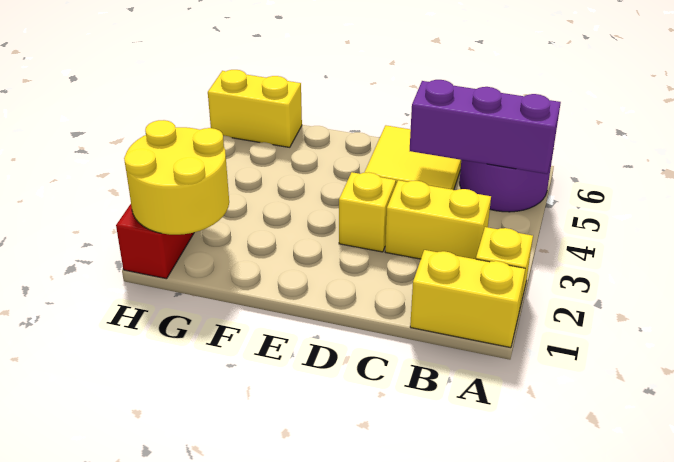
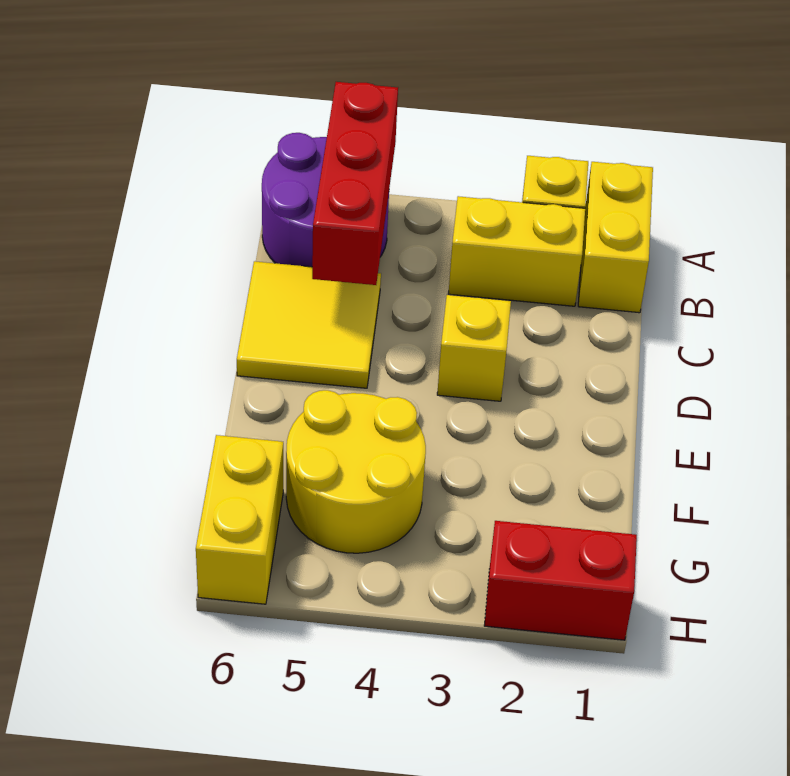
purple 1x3 brick [410,80,561,174] -> red 1x3 brick [312,82,398,285]
yellow 1x2 brick [385,180,491,259] -> yellow 1x2 brick turned to [448,196,585,306]
yellow 2x2 round brick [124,120,229,235] -> yellow 2x2 round brick moved to [286,390,426,553]

